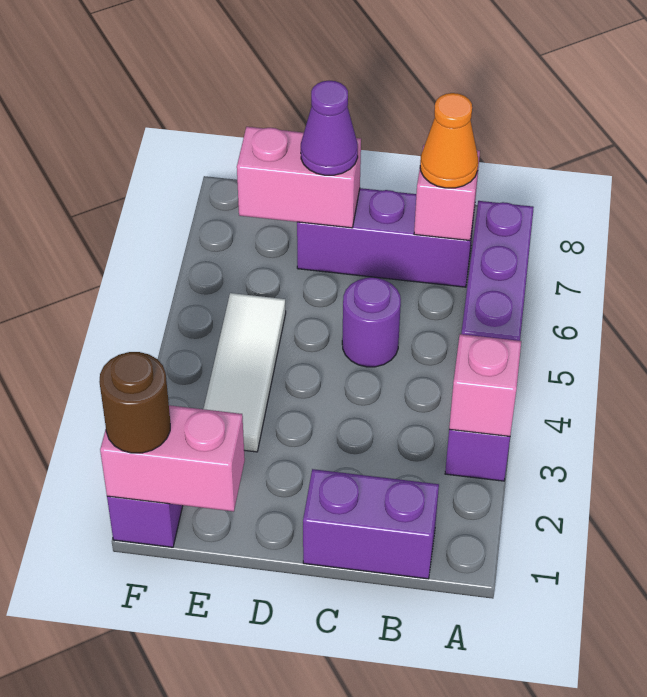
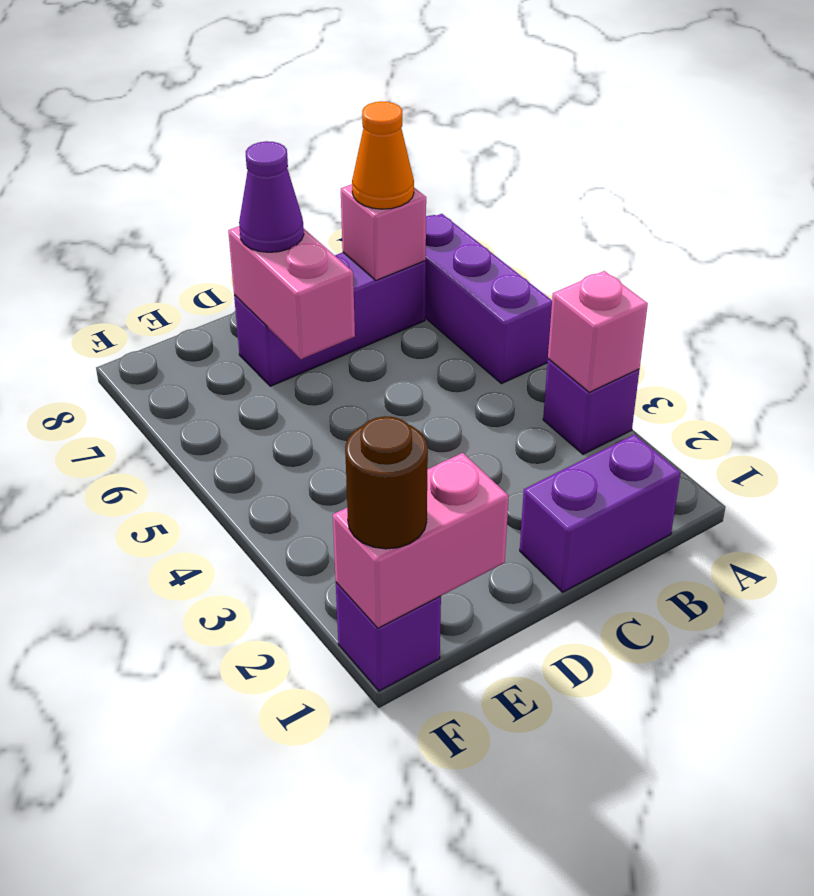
purple 1x1 round brick [342,277,401,367] -> none
pink 1x2 brick [237,127,361,228] -> pink 1x2 brick turned to [228,226,355,359]
white 1x3 tile [204,293,286,452] -> none

